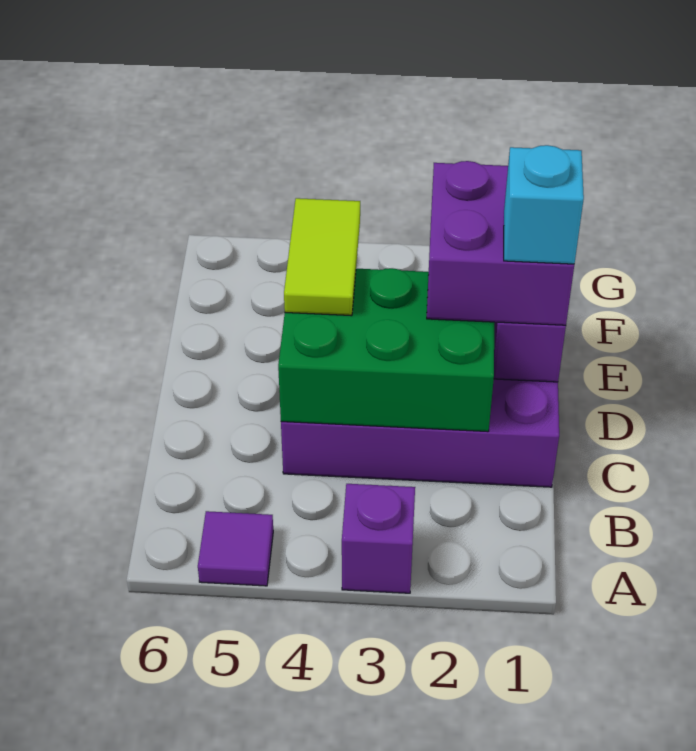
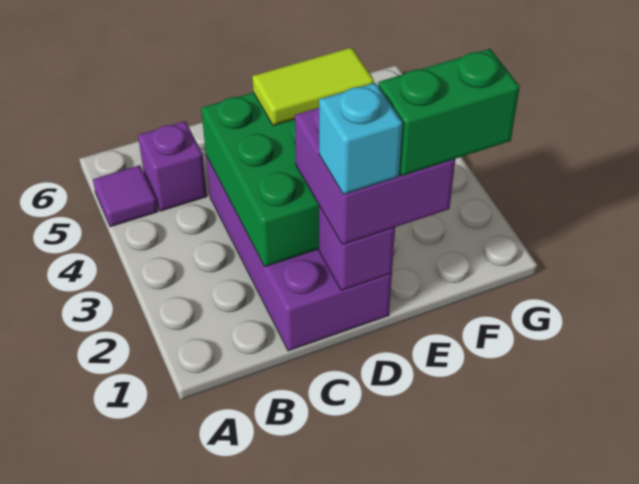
purple 1x1 brick [342,484,415,593] -> purple 1x1 brick moved to [138,121,207,211]
none -> green 1x2 brick [378,49,520,176]

